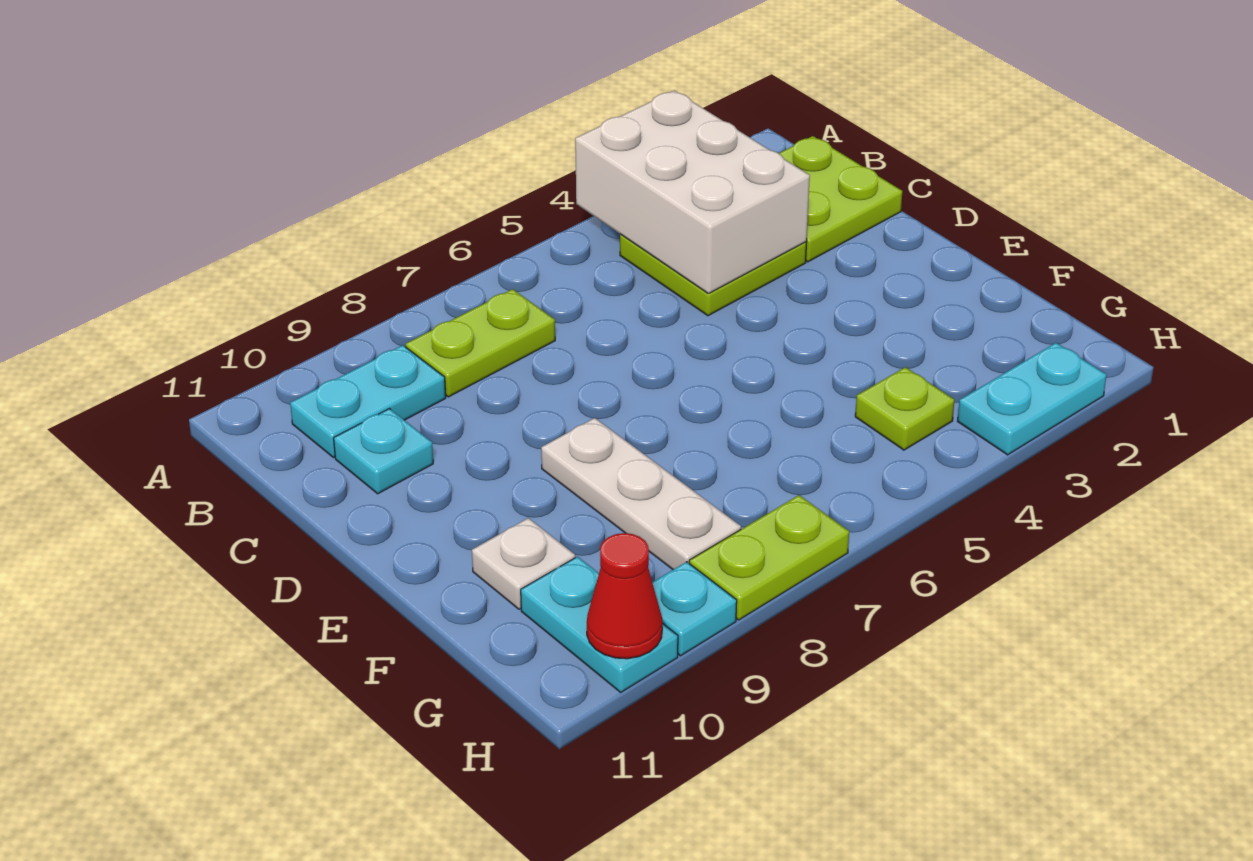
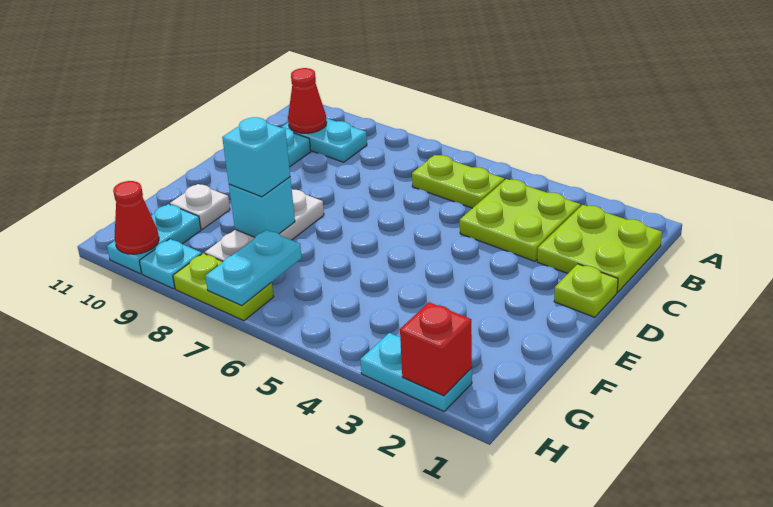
white 2x3 brick [575,90,810,294] -> none
lime 1x2 plate [406,289,555,397] -> lime 1x2 plate moved to [412,155,504,208]
none -> red 1x1 cone [288,68,327,133]
none -> cyan 1x1 brick [229,177,295,237]
none -> cyan 1x1 brick [222,117,290,197]
lime 1x1 plate [855,367,954,450] -> lime 1x1 plate moved to [554,264,618,317]
none -> cyan 1x2 plate [205,230,302,306]
none -> red 1x1 brick [400,302,472,396]

